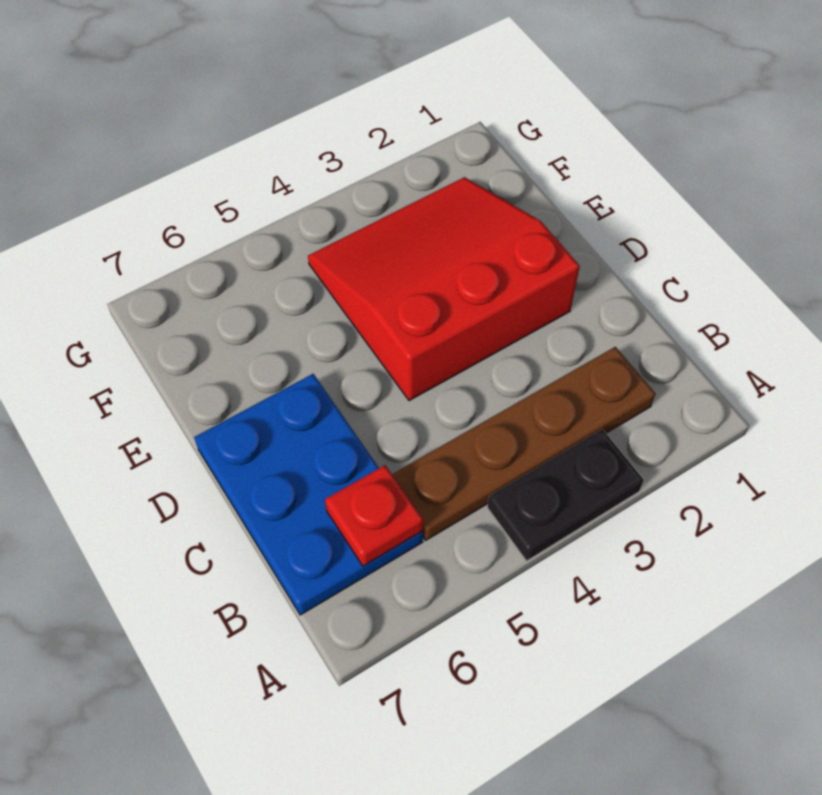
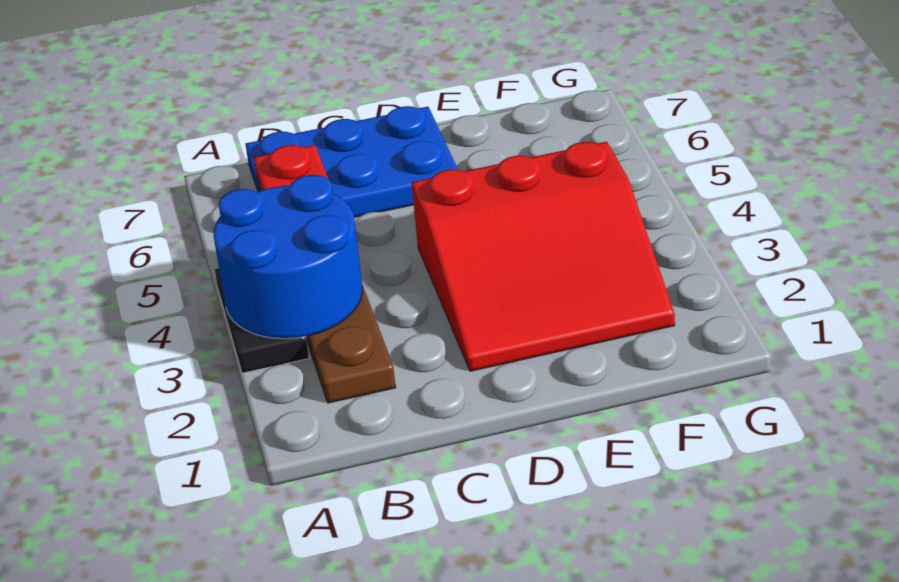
none -> blue 2x2 round brick [214,175,362,339]
red 3x3 slope [308,177,580,401] -> red 3x3 slope turned to [412,142,675,371]

